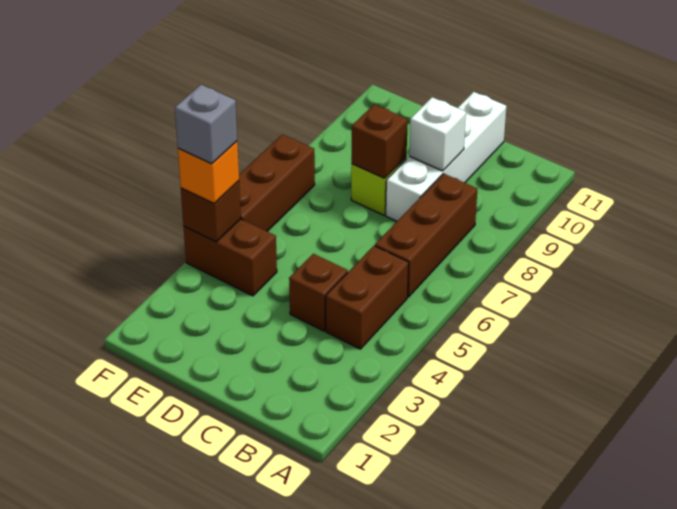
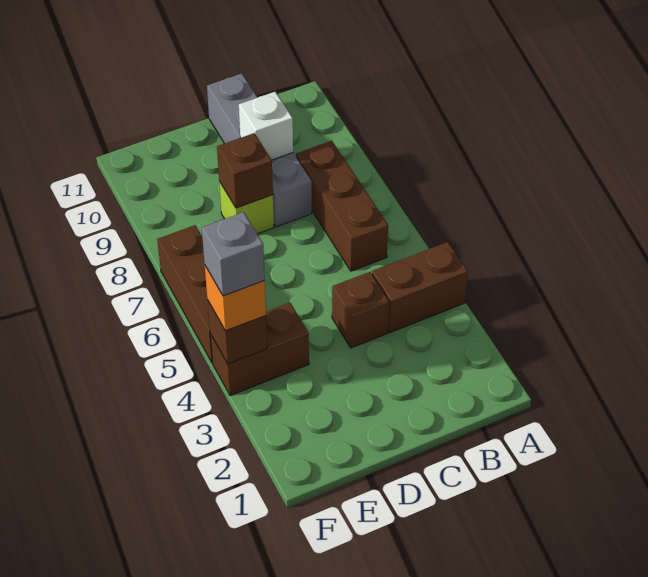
brown 1x2 brick [326,246,409,349] -> brown 1x2 brick turned to [372,242,468,332]
white 1x4 brick [386,92,506,221] -> grey 1x4 brick [207,74,312,227]

